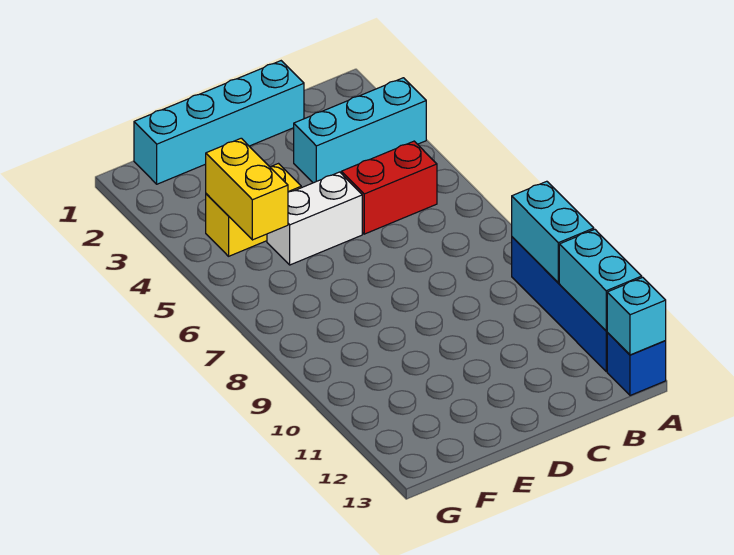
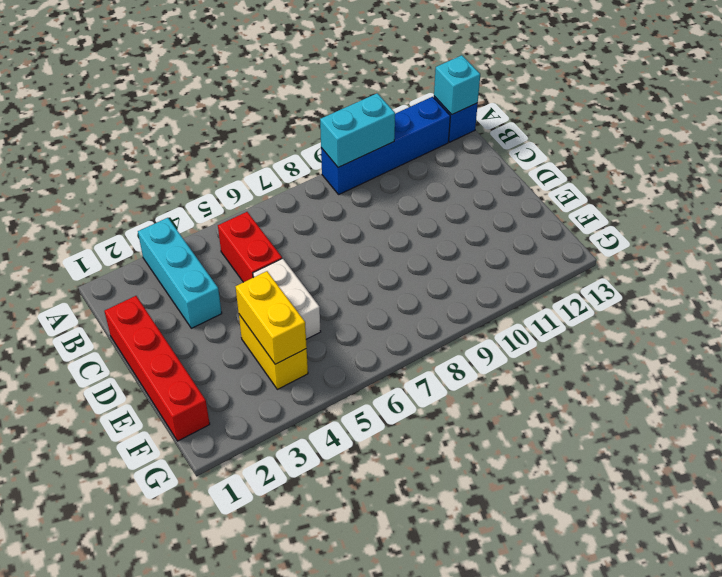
cyan 1x2 brick [559,229,642,331] -> none
cyan 1x4 brick [134,61,304,184] -> red 1x4 brick [105,296,210,441]
yellow 1x2 brick [206,138,288,240] -> yellow 1x2 brick turned to [236,271,307,364]

